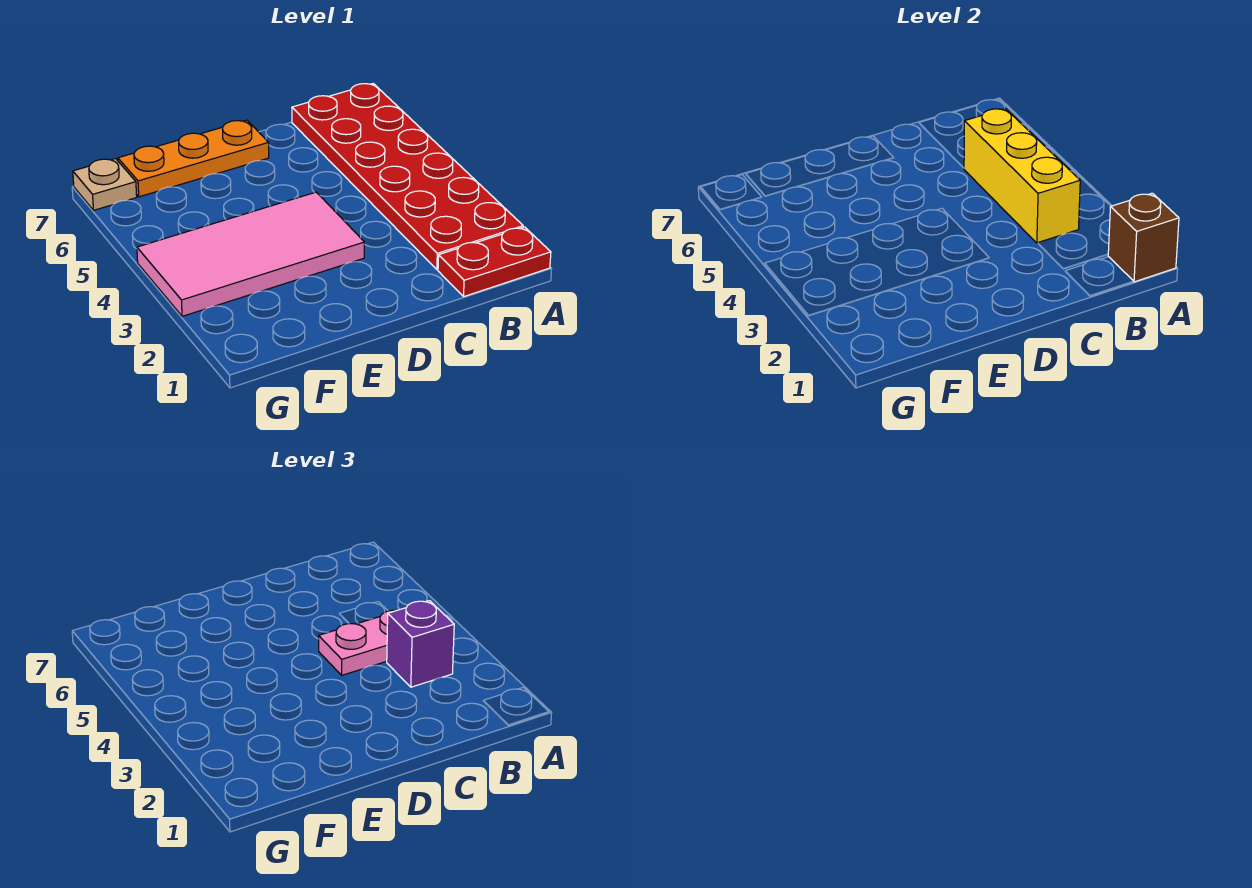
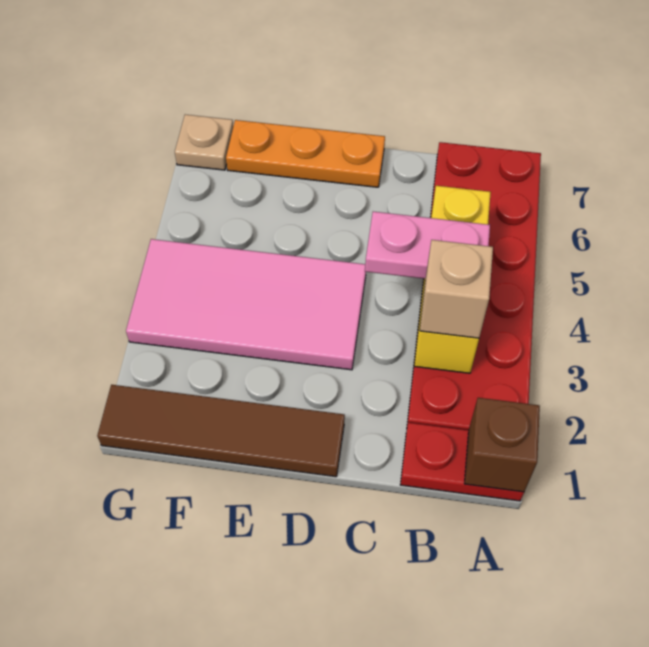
purple 1x1 brick [386,601,454,687] -> tan 1x1 brick [420,240,493,338]
none -> brown 1x4 tile [97,385,345,477]

